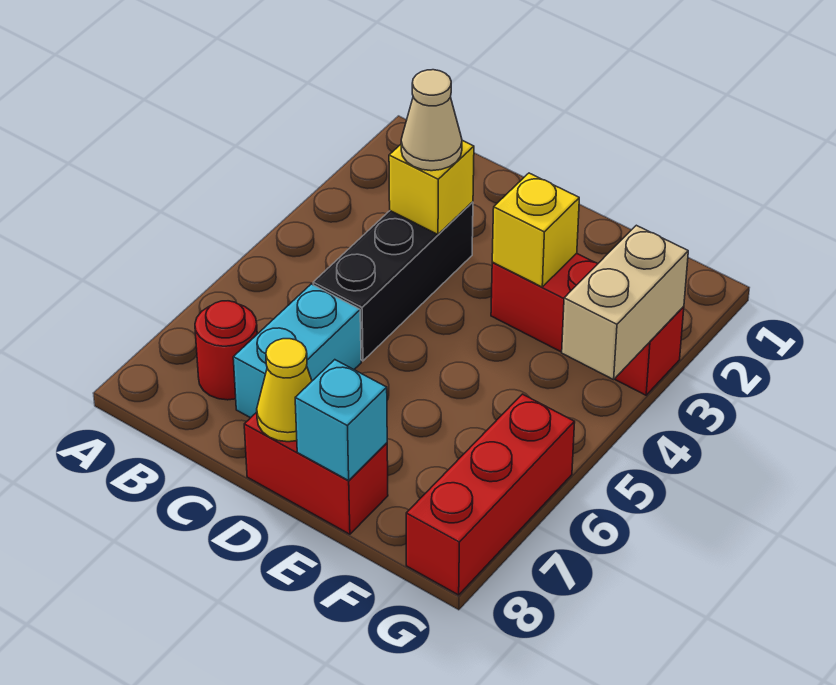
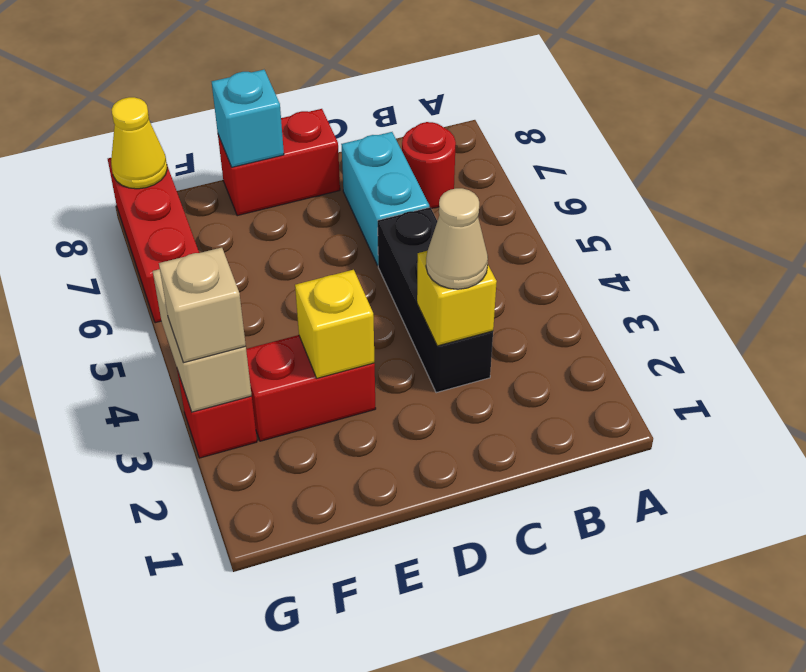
yellow 1x1 cone [257,339,312,442] -> yellow 1x1 cone moved to [111,97,167,189]
none -> tan 1x1 brick [159,248,246,363]

